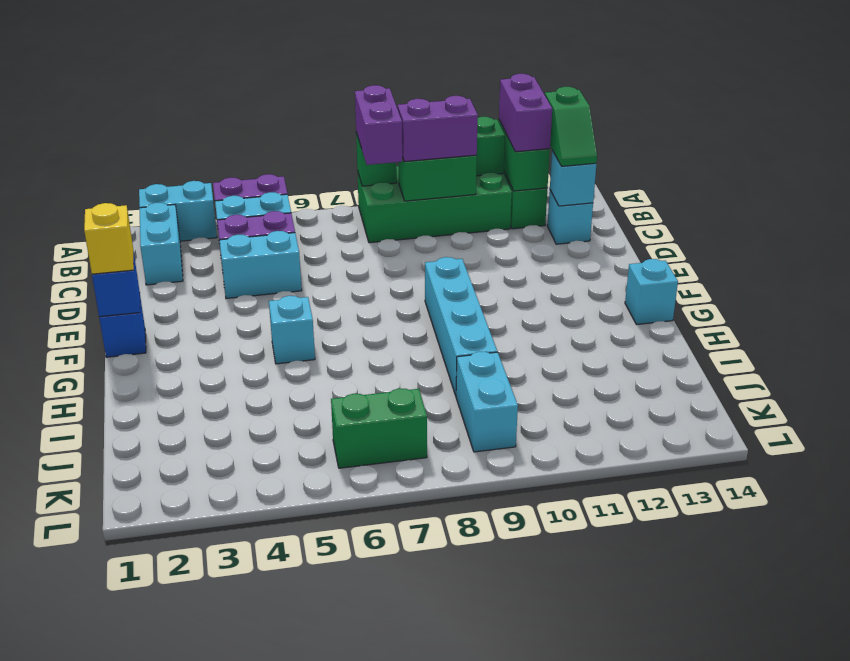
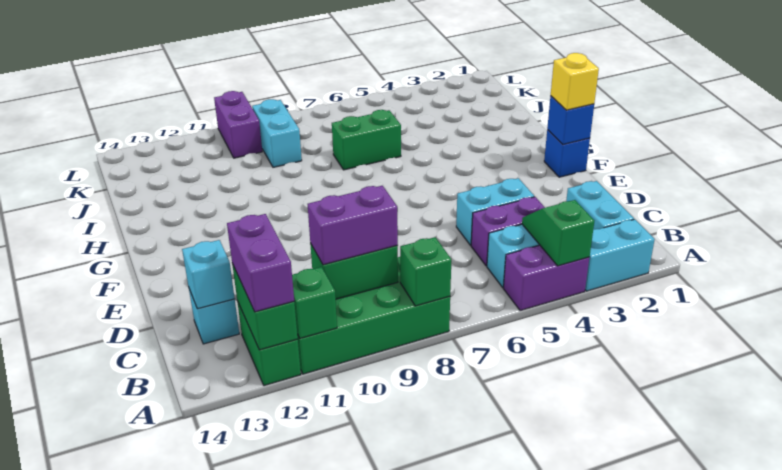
purple 1x2 brick [355,85,402,165] -> purple 1x2 brick moved to [214,91,262,158]
green 1x2 slope [545,87,597,166] -> green 1x2 slope moved to [522,200,594,266]
cyan 1x4 brick [425,257,497,395] -> none
cyan 1x1 brick [269,296,315,364] -> none
cyan 1x1 brick [625,259,678,325] -> none
green 1x2 brick [331,388,427,468] -> green 1x2 brick moved to [332,110,401,170]

